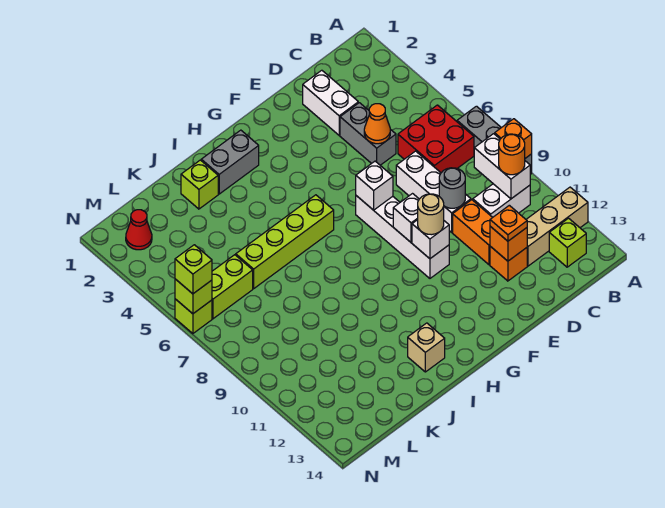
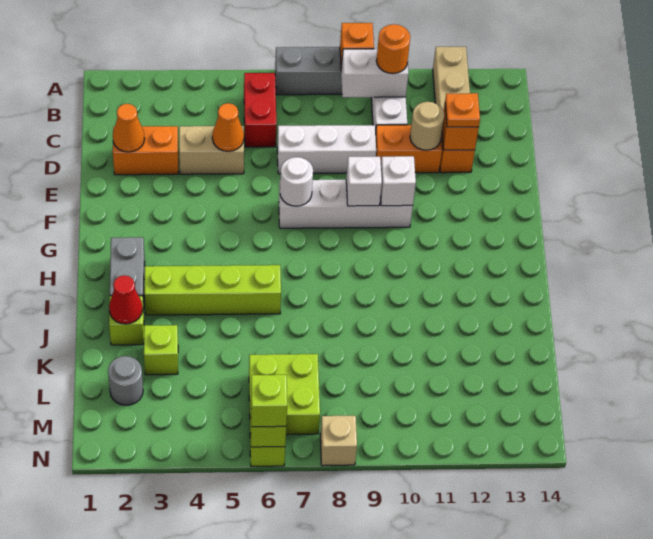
red 2x2 brick [398,105,474,173] -> red 1x2 brick [244,73,276,147]
lime 1x1 brick [549,218,586,267] -> lime 1x1 brick moved to [144,325,178,375]
white 1x2 brick [303,70,358,135] -> orange 1x2 brick [113,126,178,175]
none -> orange 1x1 cone [113,104,145,152]
grey 1x2 brick [340,103,396,165] -> tan 1x2 brick [179,126,244,174]
grey 1x1 round brick [439,168,465,208] -> grey 1x1 round brick moved to [108,356,143,405]
white 1x1 brick [356,161,393,210] -> white 1x1 round brick [280,157,313,206]
tan 1x1 round brick [418,194,444,235] -> tan 1x1 round brick moved to [410,102,444,150]
lime 1x4 brick [236,195,334,289] -> lime 1x4 brick turned to [144,265,281,315]
tan 1x1 brick [408,323,445,372] -> tan 1x1 brick moved to [320,416,357,466]
lime 1x2 brick [212,255,253,319] -> lime 2x2 brick [249,354,320,435]
red 1x1 cone [126,210,152,250] -> red 1x1 cone moved to [109,275,143,324]

